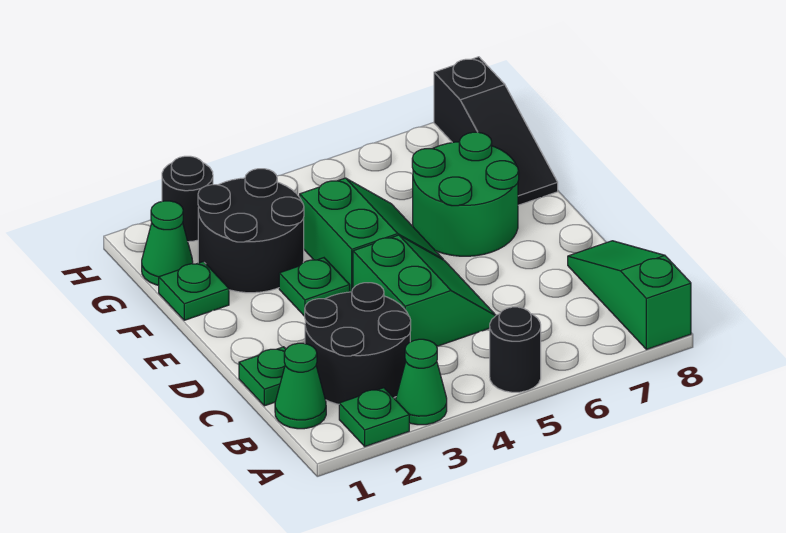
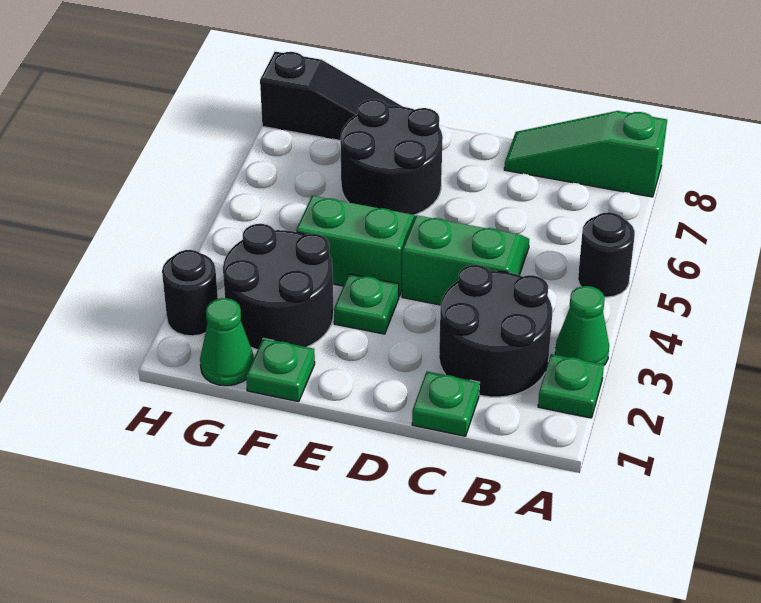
green 1x1 cone [275,343,326,429] -> none
green 2x2 round brick [412,132,519,256] -> black 2x2 round brick [340,99,443,215]

